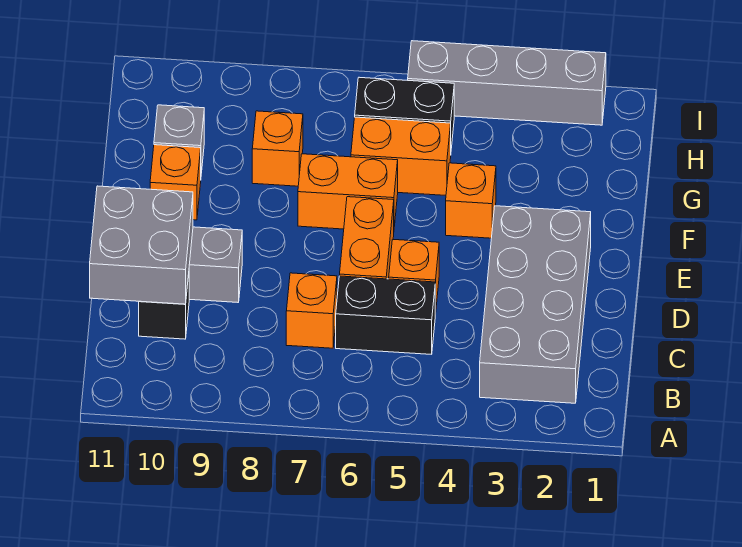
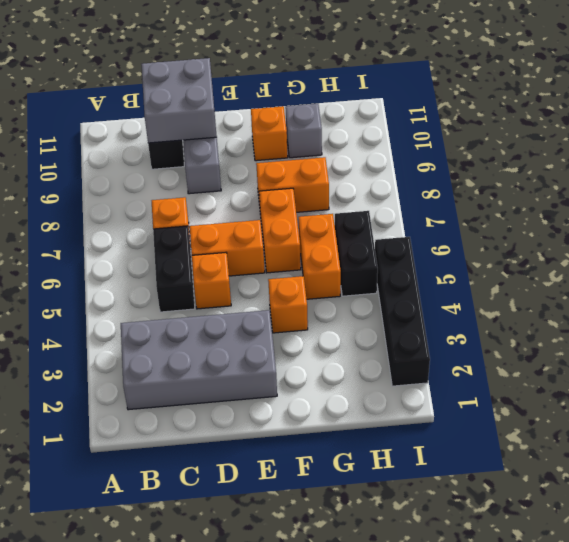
orange 1x1 brick [252,111,303,186] -> orange 1x2 brick [256,157,329,212]
grey 1x4 brick [408,41,606,125] -> black 1x4 brick [375,237,430,386]

